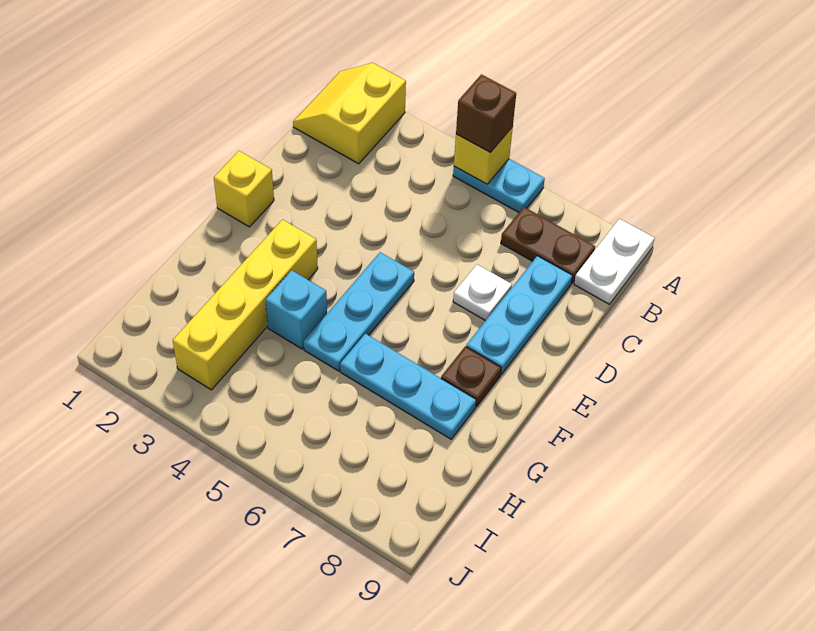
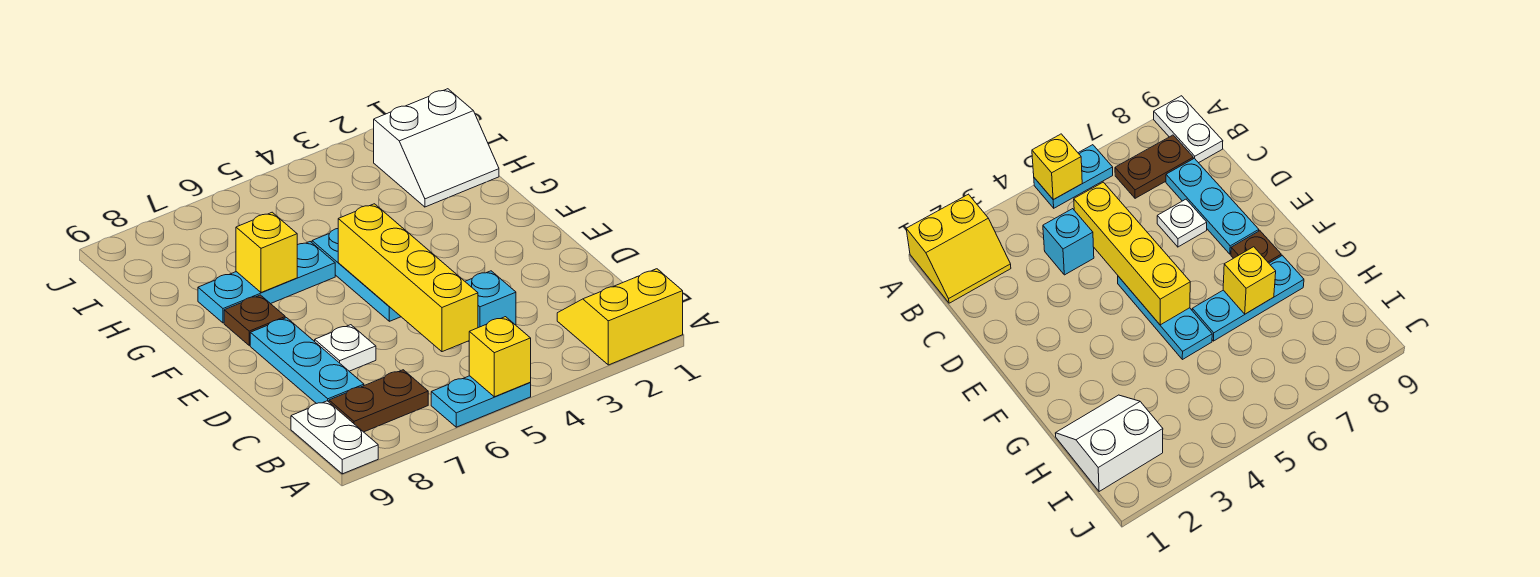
yellow 2x2 slope [293,63,406,164] -> yellow 2x2 slope turned to [557,269,683,365]
brown 1x1 brick [456,74,516,152] -> none
yellow 1x1 brick [214,151,274,227] -> yellow 1x1 brick moved to [236,212,297,292]
yellow 1x4 brick [173,220,318,390] -> yellow 1x4 brick moved to [338,204,478,352]
cyan 1x1 brick [266,270,327,349] -> cyan 1x1 brick moved to [465,271,516,328]
none -> white 2x2 slope [374,89,499,207]

